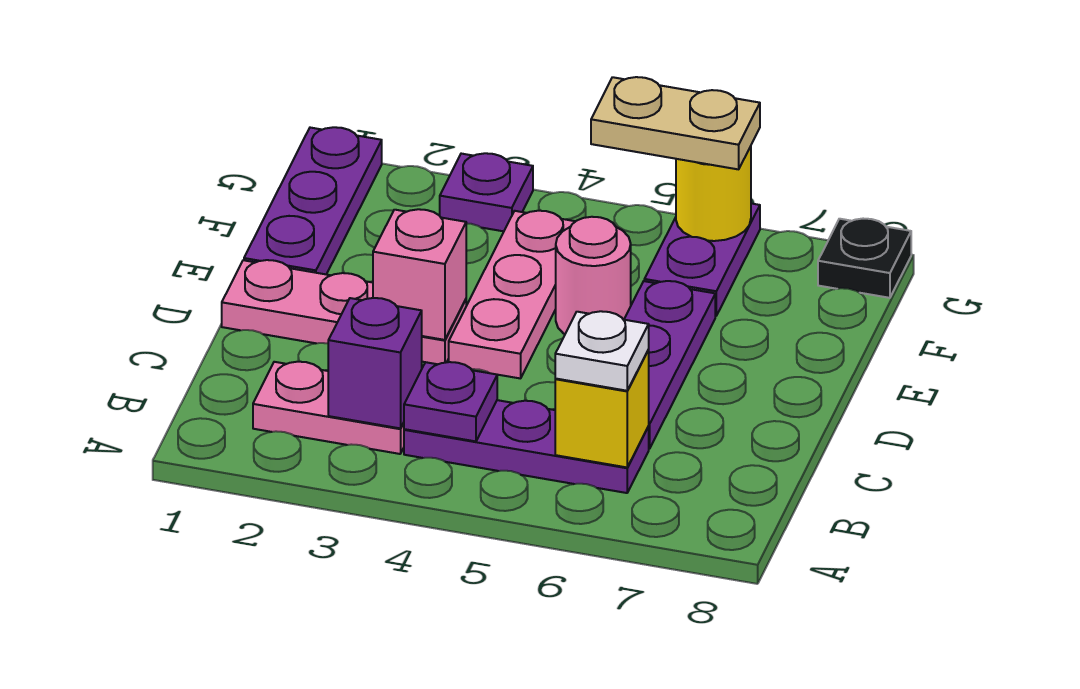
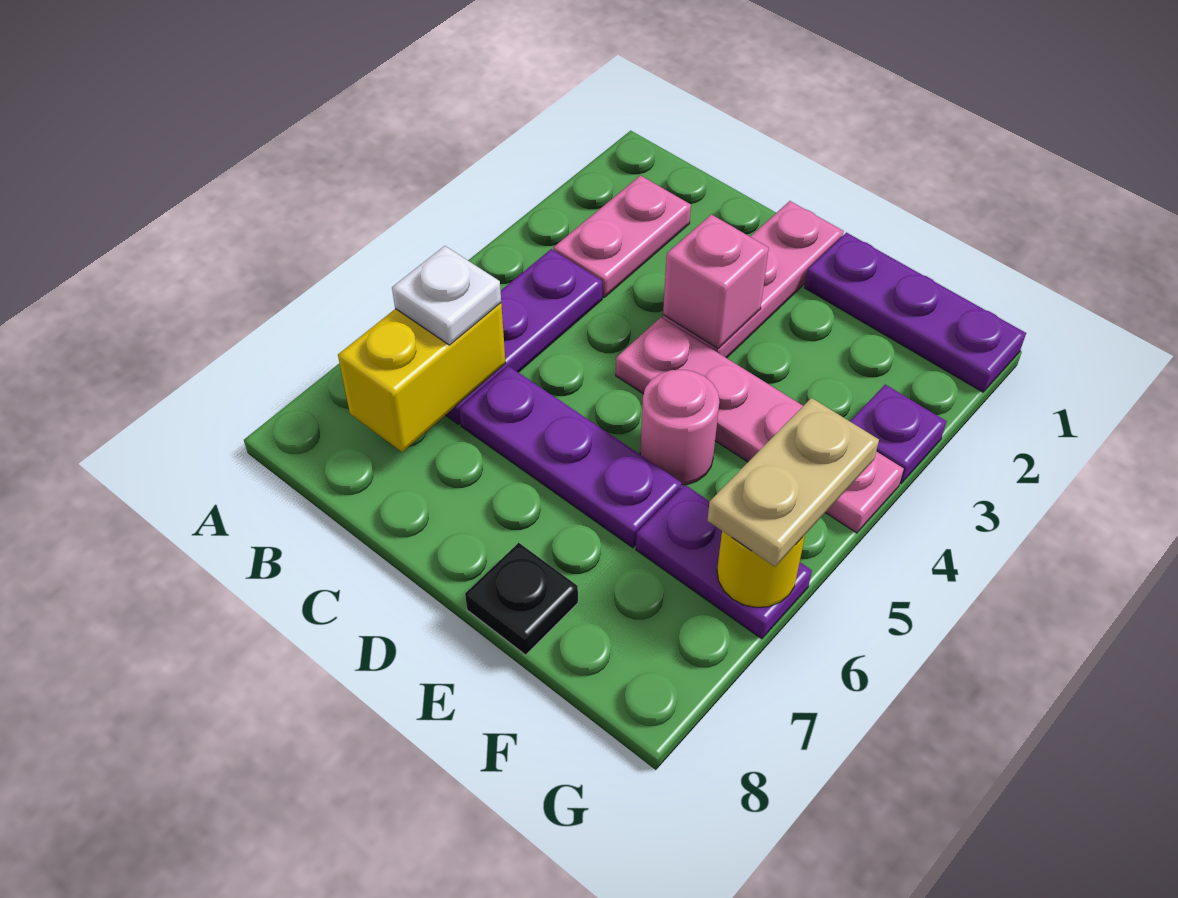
purple 1x1 brick [328,298,422,428] -> none
purple 1x1 plate [404,362,497,441] -> none
yellow 1x1 brick [555,350,649,467] -> yellow 1x2 brick [338,303,506,452]
pink 1x3 plate [449,211,576,379] -> pink 1x4 plate [616,317,904,533]
black 1x1 plate [818,219,911,298] -> black 1x1 plate moved to [465,543,578,655]

